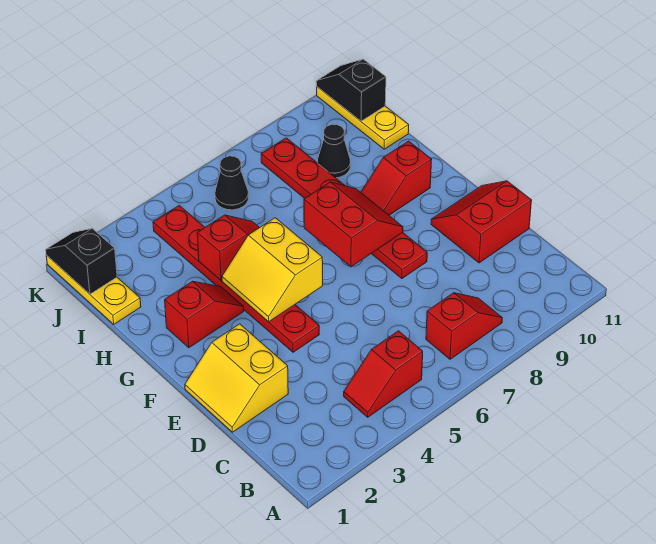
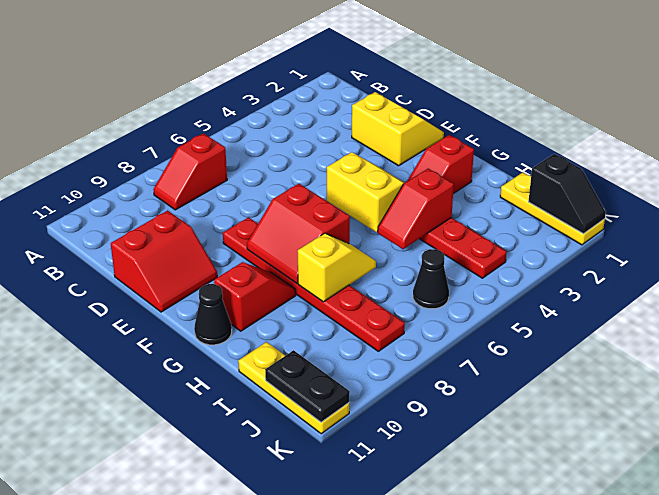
red 1x2 slope [344,331,423,417] -> none
none -> yellow 1x2 slope [298,233,376,302]
black 1x1 cone [317,124,350,178] -> black 1x1 cone moved to [194,284,232,345]
black 1x2 slope [316,59,386,121] -> black 1x2 plate [265,350,350,422]

